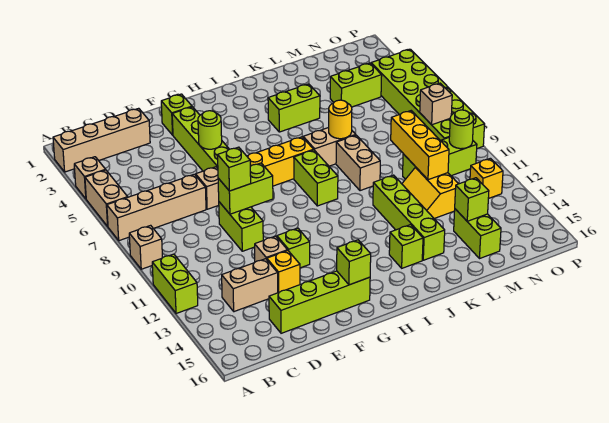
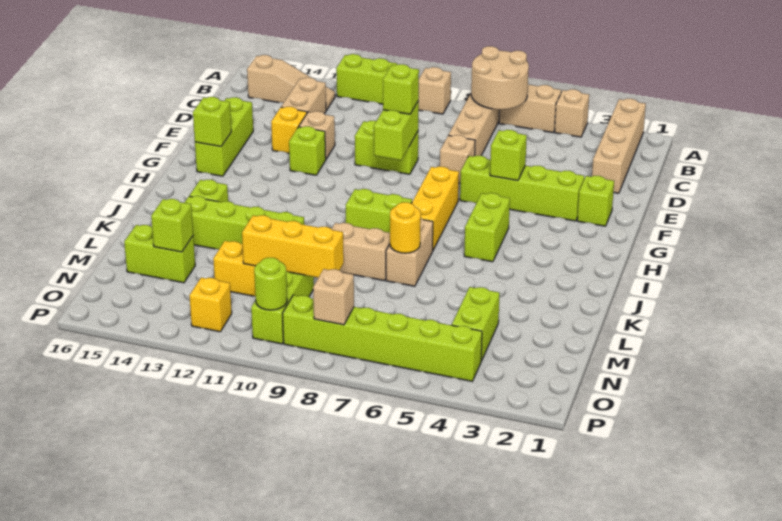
none -> tan 2x2 round brick [471,46,529,110]
none -> tan 1x3 slope [247,55,335,111]
lime 1x4 brick [269,271,370,333] -> lime 1x3 brick [195,97,253,176]
lime 1x1 round brick [198,111,222,149] -> lime 1x1 brick [490,130,527,181]
lime 1x2 brick [268,84,320,132] -> lime 1x2 brick moved to [464,193,510,262]
lime 2x6 brick [371,49,485,148] -> lime 1x6 brick [283,295,482,381]

